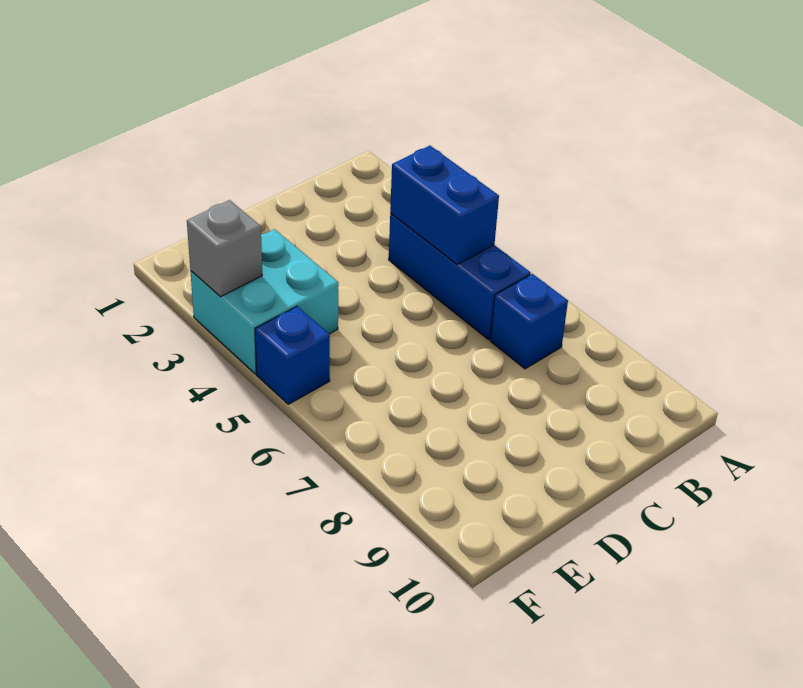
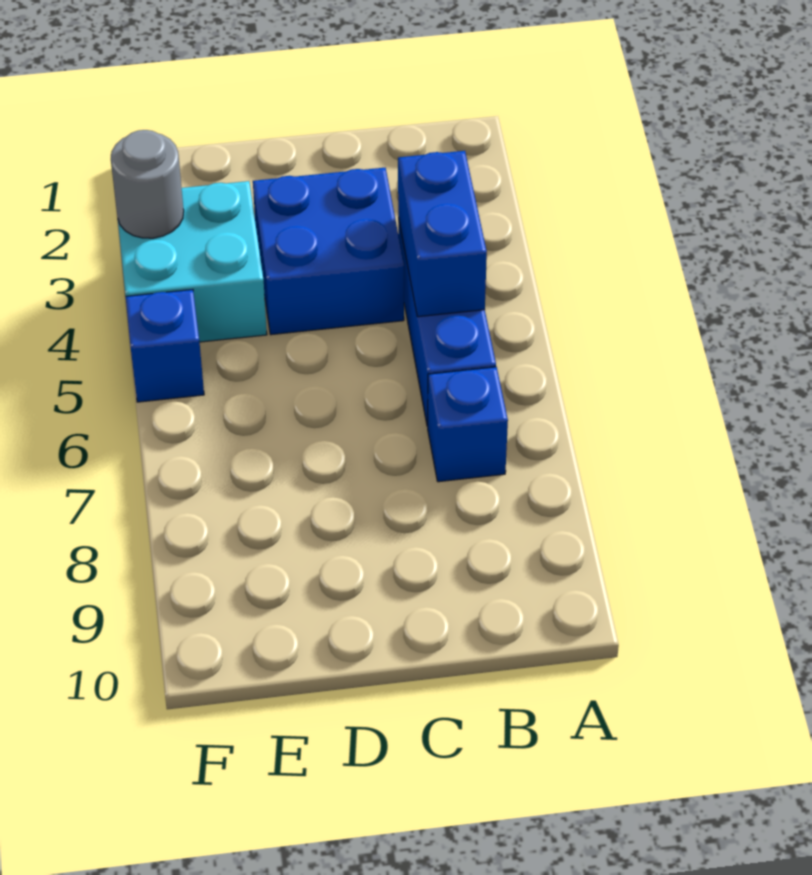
none -> blue 2x2 brick [253,168,404,335]
grey 1x1 brick [187,200,262,297] -> grey 1x1 round brick [111,130,184,238]

